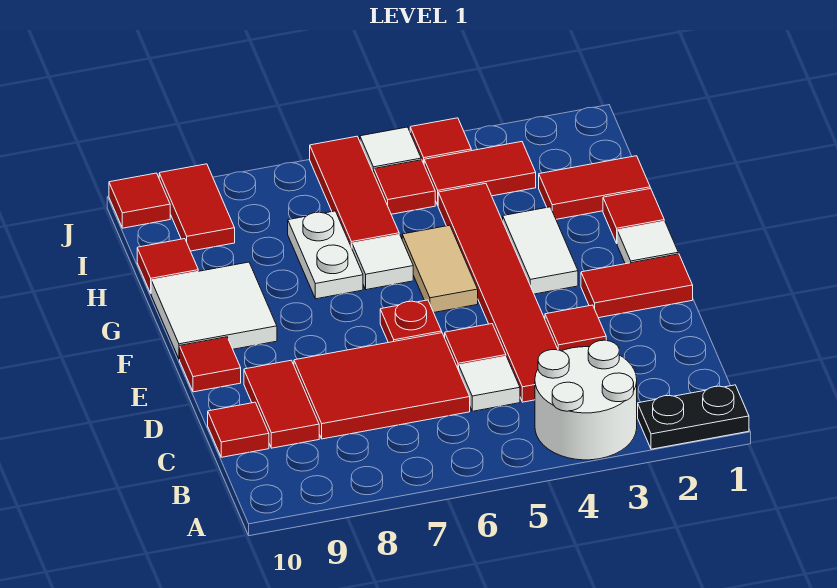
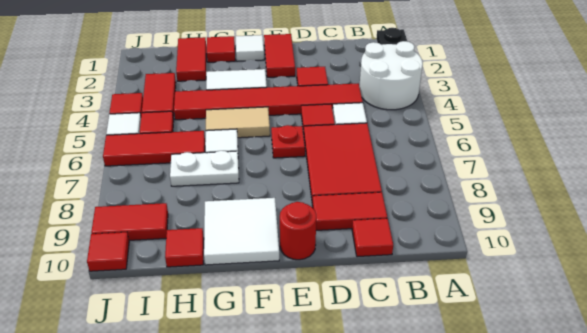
red 1x1 tile [180,337,241,392] -> red 1x1 round brick [280,202,316,260]

